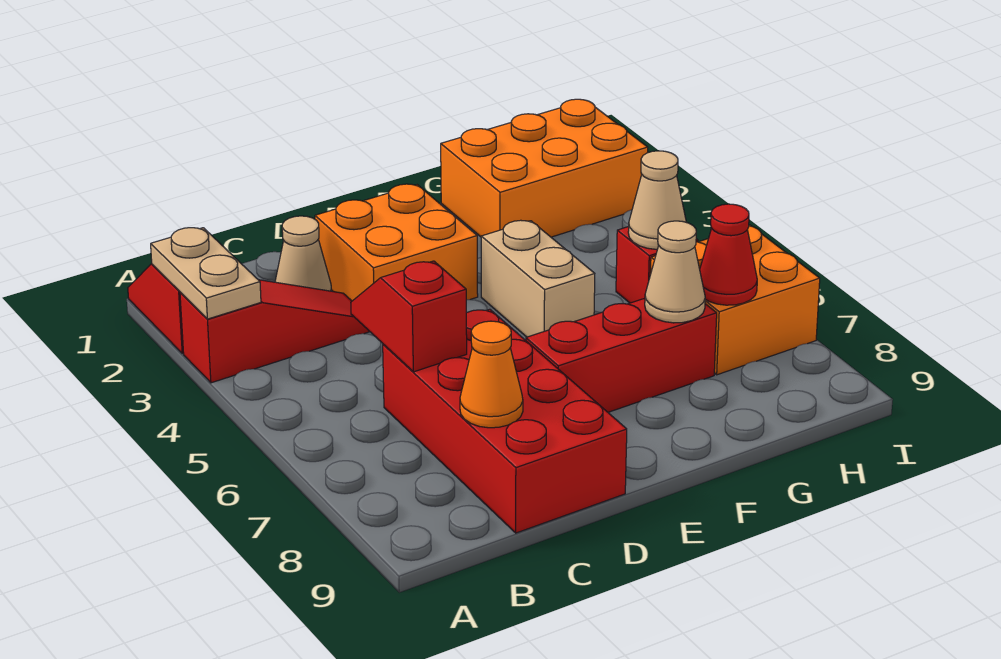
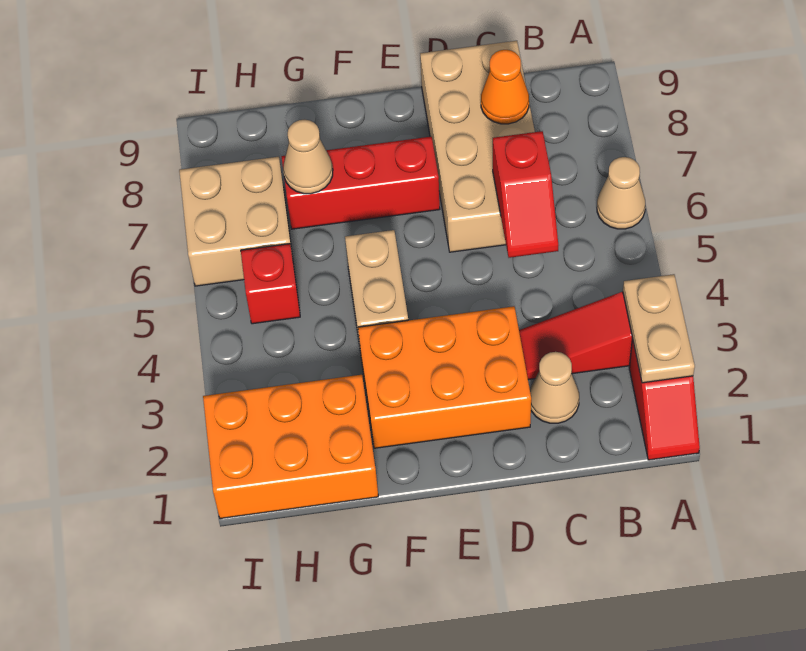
red 2x4 brick [383,309,627,533] -> tan 2x4 brick [420,41,535,252]
orange 2x2 brick [315,184,478,301] -> orange 2x3 brick [358,306,531,448]
tan 1x1 cone [628,151,686,249] -> tan 1x1 cone moved to [597,157,645,229]
orange 2x2 brick [650,225,820,375] -> tan 2x2 brick [179,157,294,286]
red 1x1 cone [700,204,757,305] -> none

